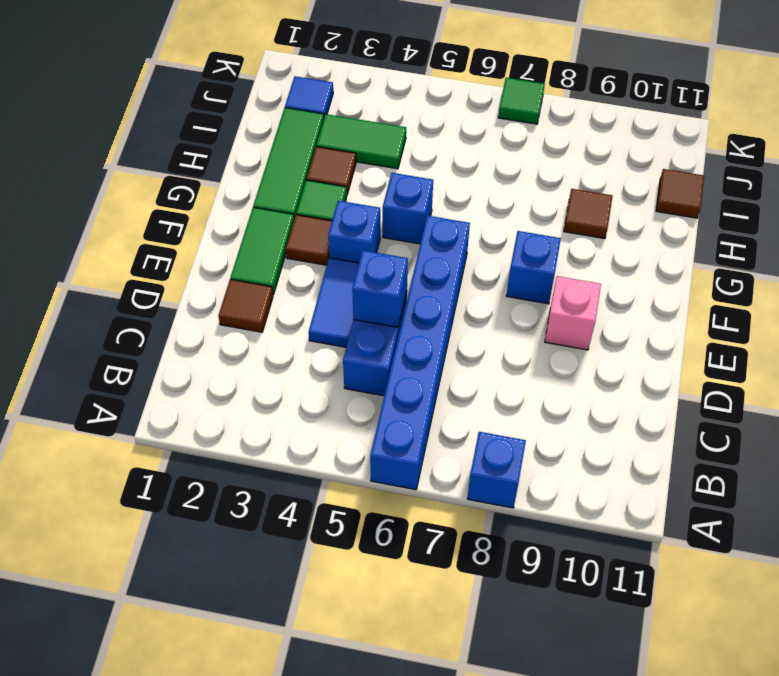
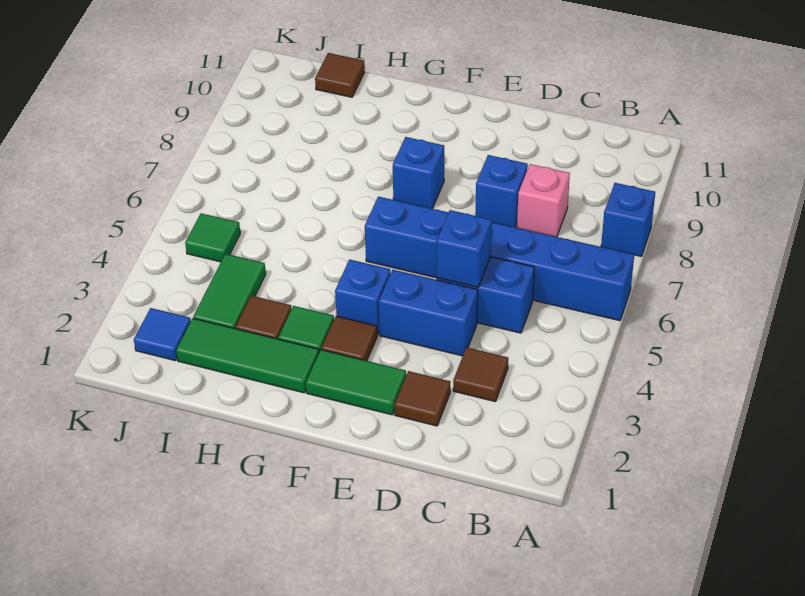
blue 1x2 tile [309,258,359,347] -> blue 1x2 brick [379,270,478,356]
pink 1x1 brick [545,276,601,350] -> pink 1x1 brick moved to [517,164,570,237]
blue 1x1 brick [383,173,433,244] -> blue 1x1 brick moved to [475,155,528,227]
brown 1x1 tile [564,189,613,239] -> brown 1x1 tile moved to [453,347,508,402]
green 1x1 tile [498,78,545,124] -> green 1x1 tile moved to [185,213,240,262]

